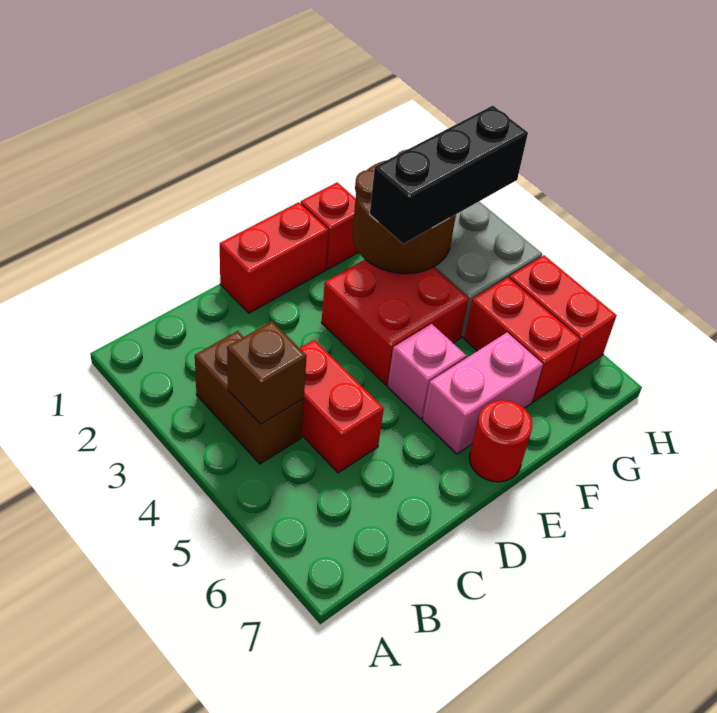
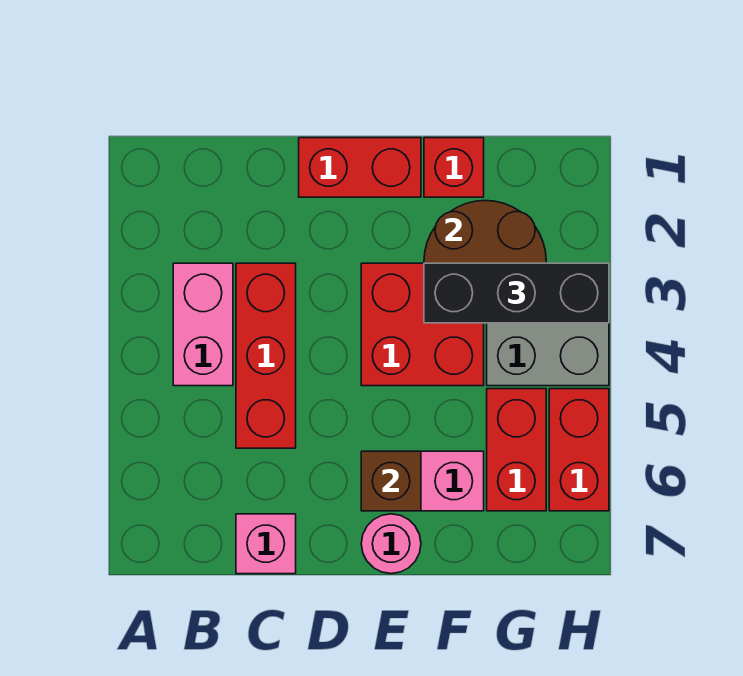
brown 1x2 brick [195,331,304,464] -> pink 1x2 brick [173,263,233,386]
brown 1x1 brick [227,321,307,425] -> brown 1x1 brick moved to [361,451,421,511]
red 1x2 brick [300,340,384,473] -> red 1x3 brick [236,263,296,448]
pink 1x1 brick [388,324,466,419] -> pink 1x1 brick moved to [236,514,296,574]
red 1x1 round brick [470,400,532,482] -> pink 1x1 round brick [361,514,421,574]

